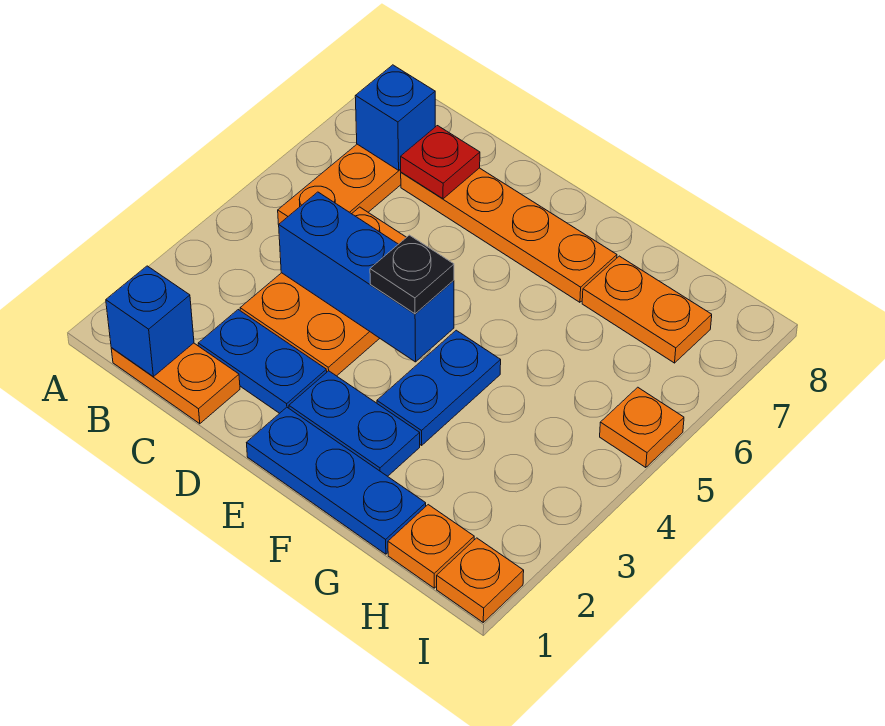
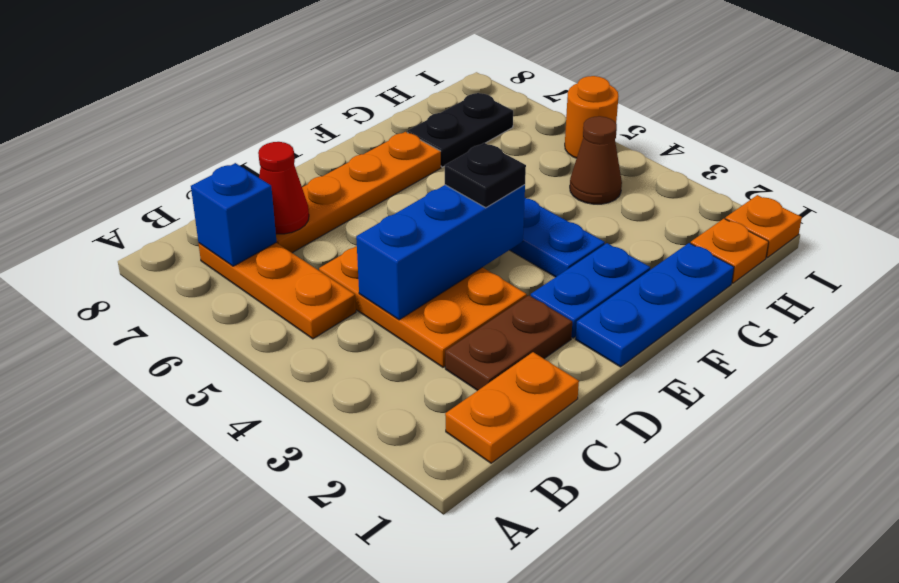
blue 1x1 brick [106,266,194,377] -> none
blue 1x2 plate [198,310,327,413] -> brown 1x2 plate [445,295,572,391]
red 1x1 plate [401,126,480,199] -> red 1x1 cone [258,142,309,234]
orange 1x2 plate [582,256,712,363] -> black 1x2 plate [407,93,513,167]
none -> brown 1x1 cone [570,116,622,204]
orange 1x1 plate [600,387,684,468] -> orange 1x1 round brick [565,76,618,158]

